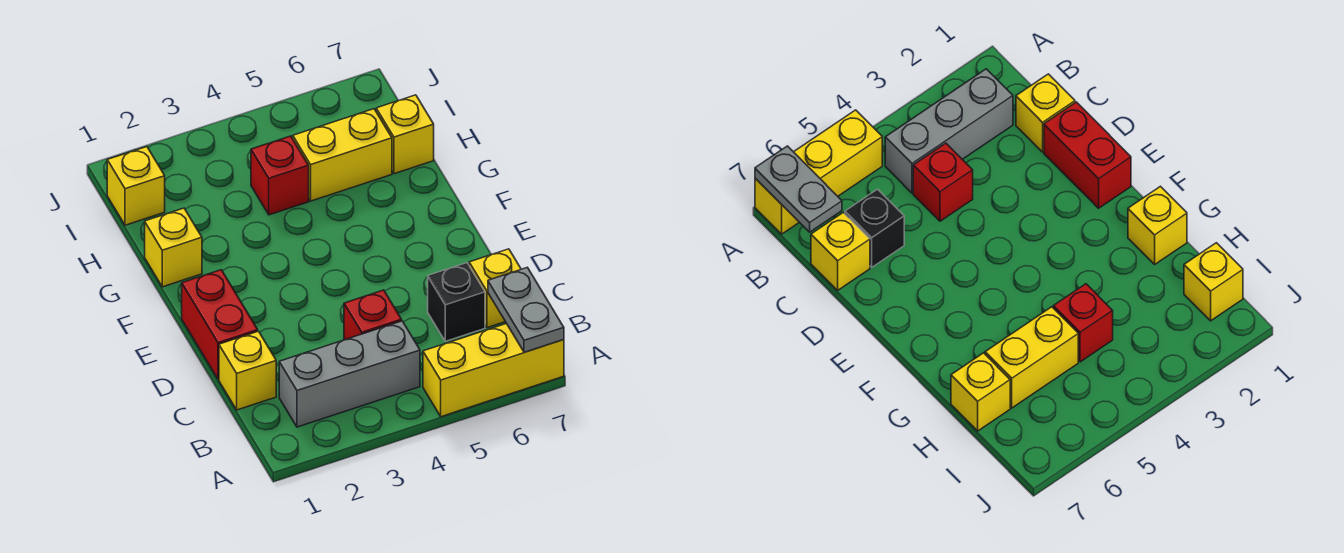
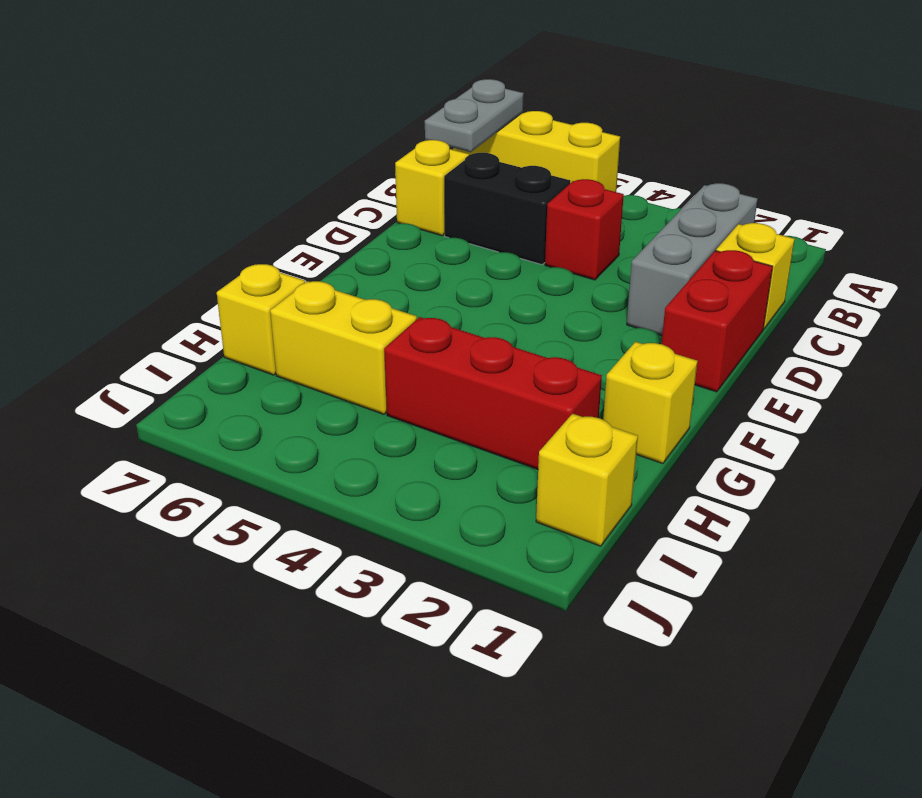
grey 1x3 brick [279,321,420,427] -> grey 1x3 brick turned to [627,183,758,336]
black 1x1 brick [428,263,485,341] -> black 1x2 brick [444,153,570,265]
red 1x1 brick [251,136,309,215] -> red 1x3 brick [384,317,602,469]

